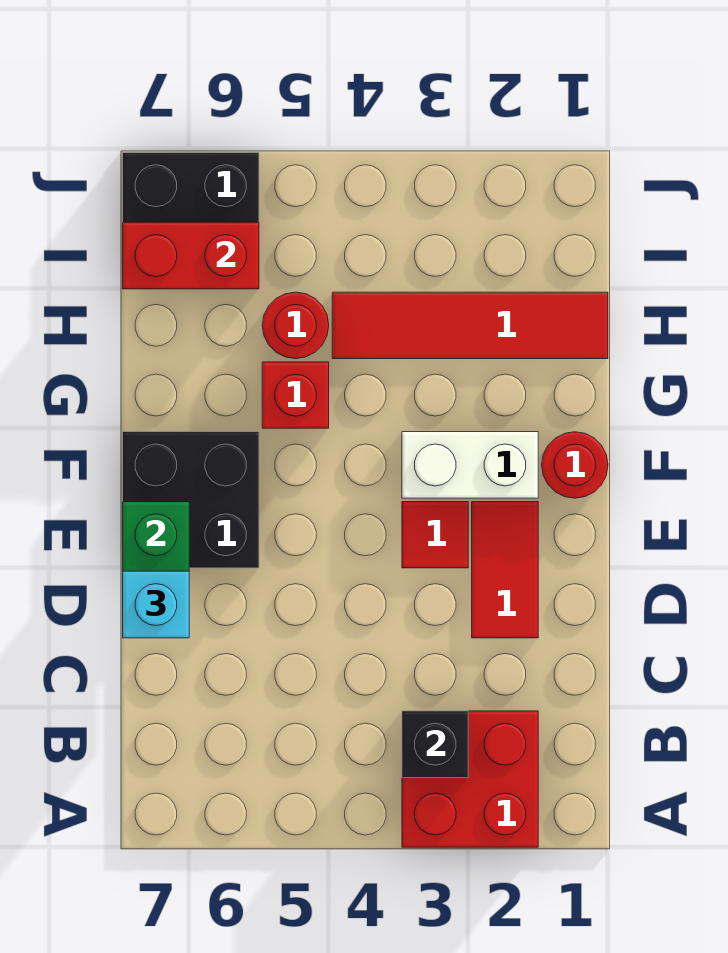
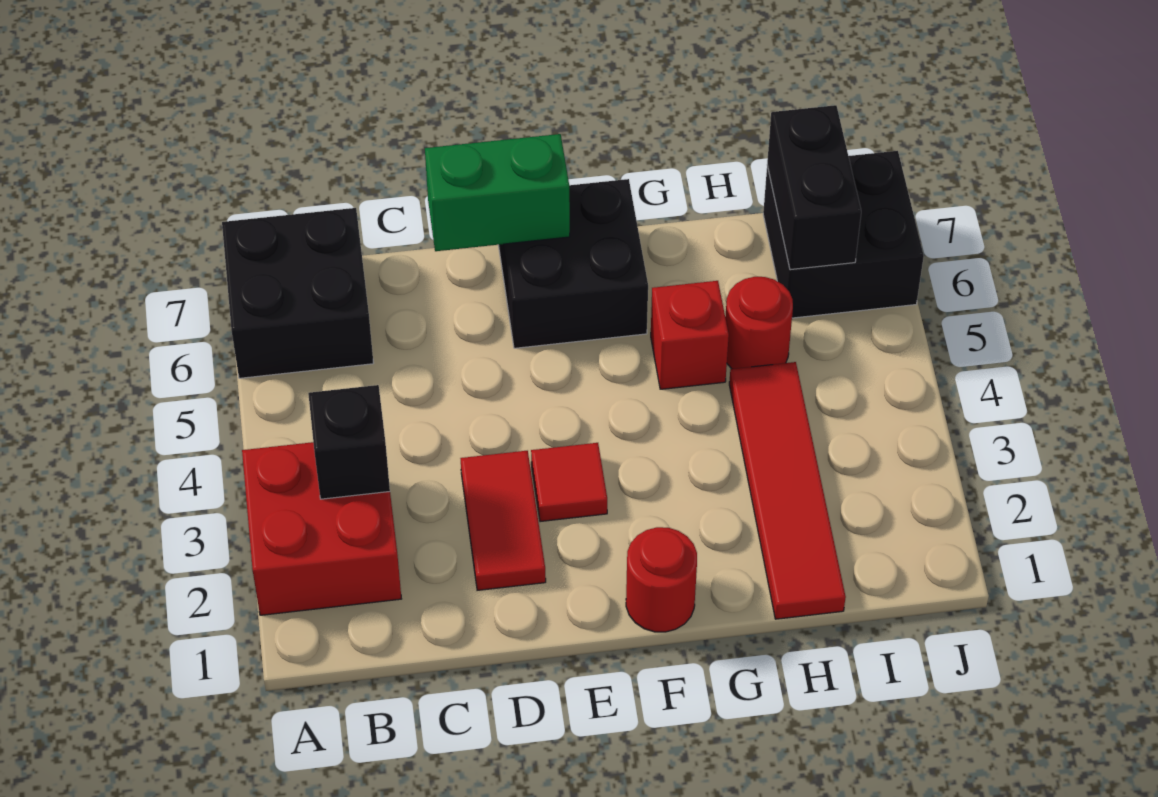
none -> black 2x2 brick [222,208,373,378]
red 1x2 tile [472,502,538,638] -> red 1x2 tile turned to [460,451,546,590]
cyan 1x1 brick [123,571,189,638] -> none
white 1x2 brick [402,432,538,498] -> none
red 1x2 brick [123,222,259,289] -> black 1x2 brick [767,105,861,270]

